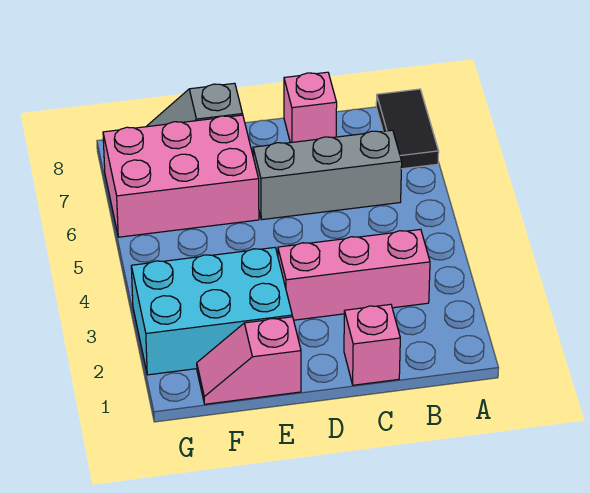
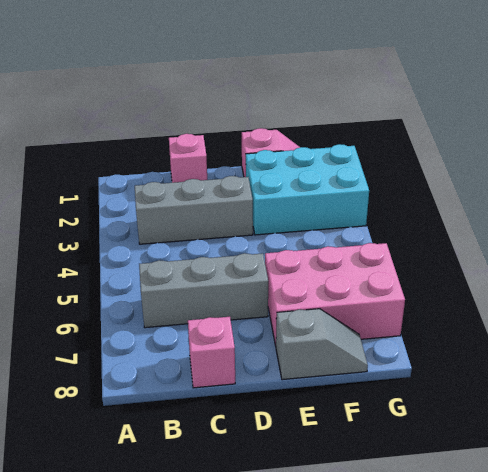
black 1x2 tile [376,89,439,169] -> none
pink 1x3 brick [278,229,430,320] -> grey 1x3 brick [135,176,253,244]

